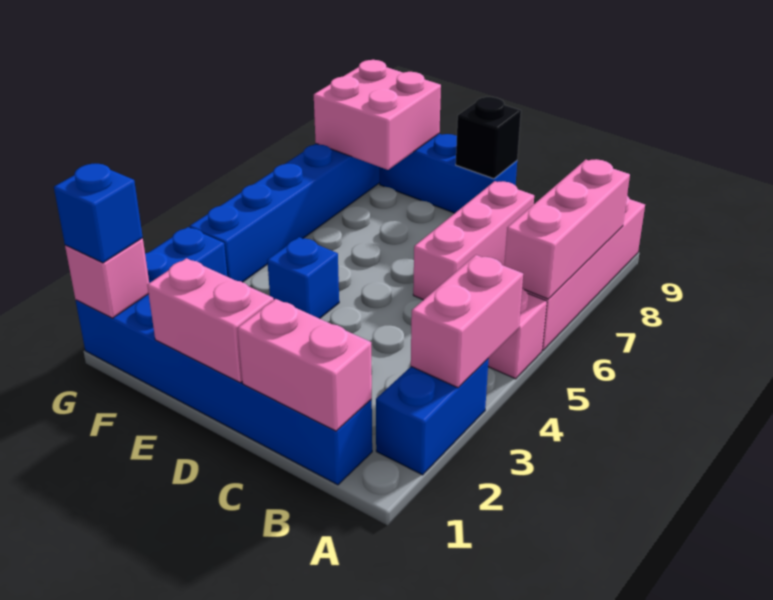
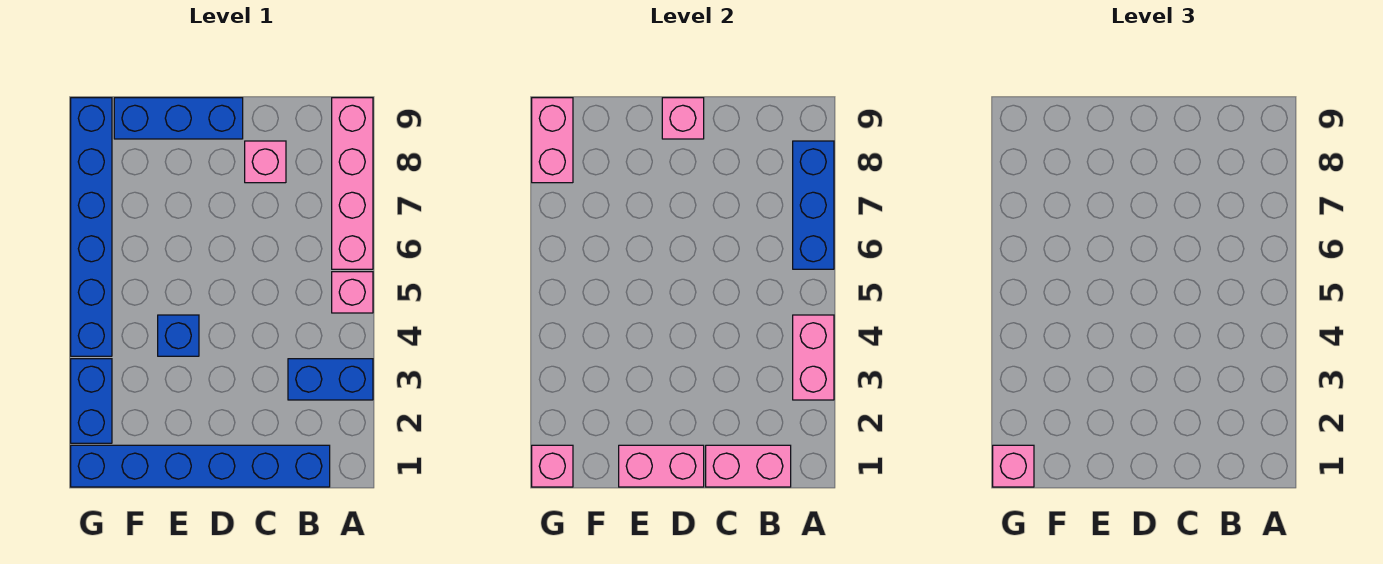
blue 1x2 brick [376,359,489,475] -> blue 1x2 brick turned to [288,359,373,400]
pink 1x3 brick [504,159,630,299] -> blue 1x3 brick [793,141,834,269]
pink 1x3 brick [413,181,534,300] -> pink 1x1 brick [245,141,286,183]
black 1x1 brick [456,97,521,179] -> pink 1x1 brick [662,98,704,139]
pink 2x2 brick [314,60,441,170] -> pink 1x2 brick [532,98,573,183]
blue 1x1 brick [54,164,143,263] -> pink 1x1 brick [993,445,1034,487]

